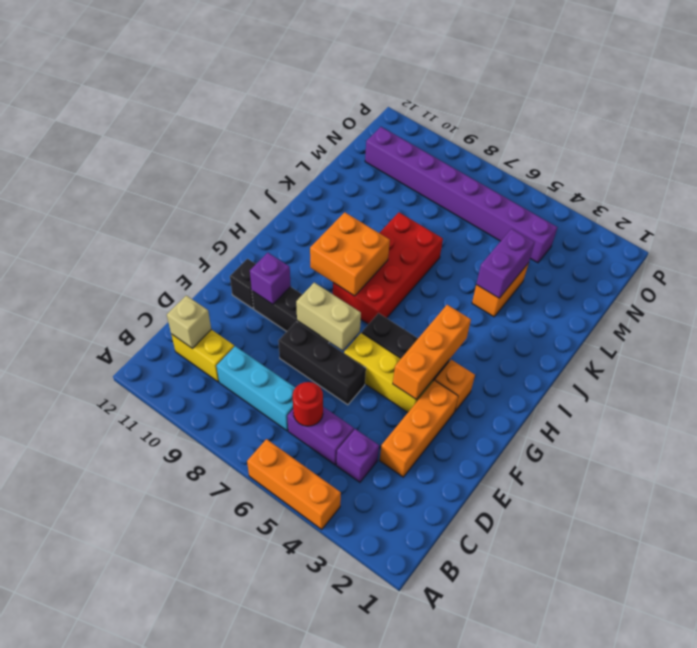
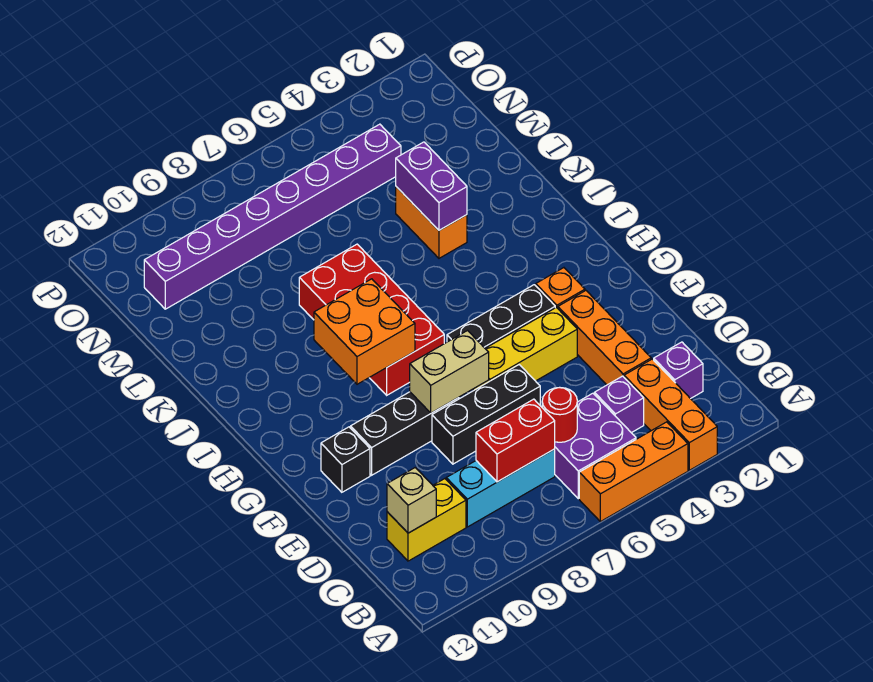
purple 1x2 brick [287,407,354,465] -> purple 2x2 brick [555,393,636,499]
none -> red 1x2 brick [476,399,555,482]
orange 1x3 brick [393,305,471,400] -> orange 1x3 brick moved to [624,359,717,470]
purple 1x1 brick [250,253,291,304] -> purple 1x1 brick moved to [654,342,703,399]

